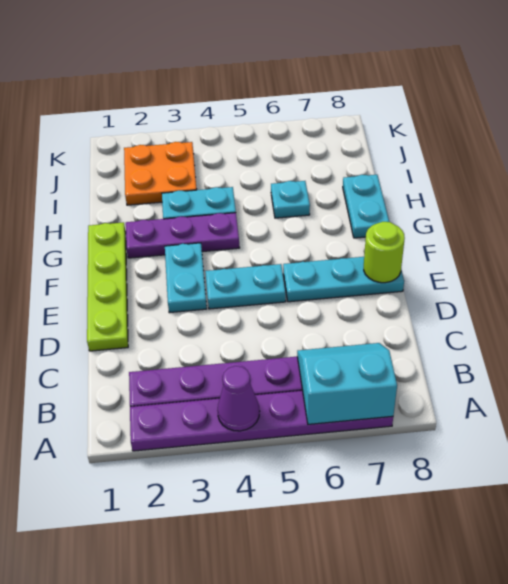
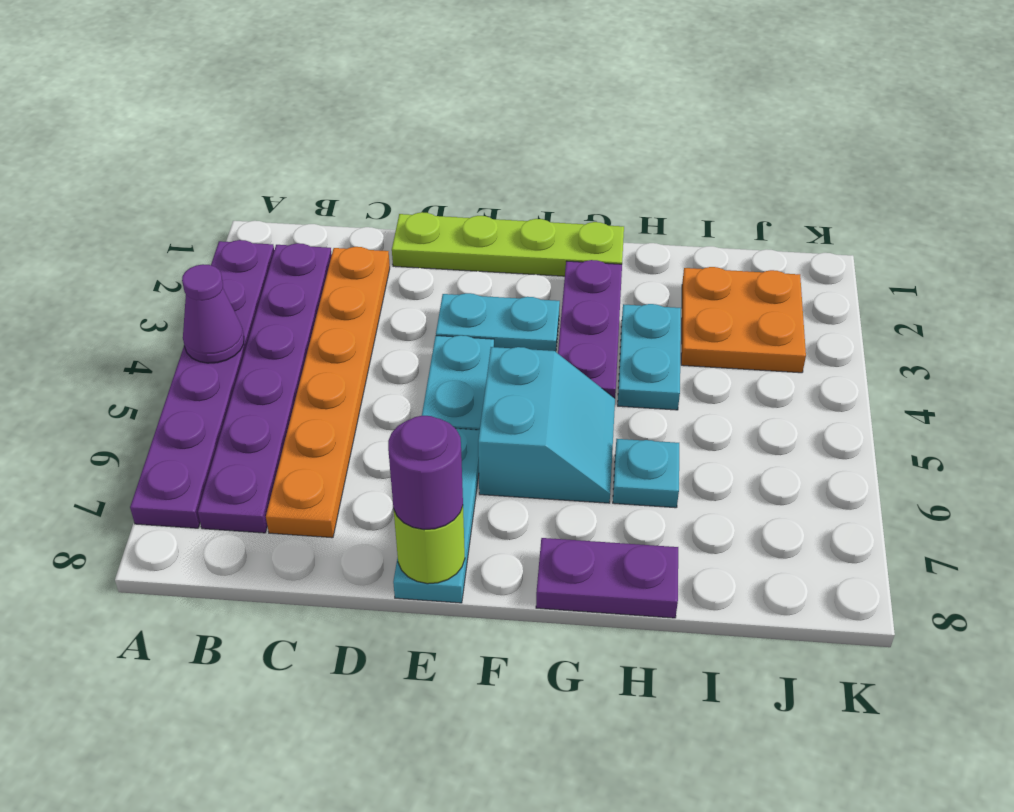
cyan 2x2 slope [297,343,397,424] -> cyan 2x2 slope moved to [478,347,615,503]
none -> orange 1x6 plate [266,247,390,538]
none -> purple 1x1 round brick [388,416,463,530]
cyan 1x2 plate [343,175,389,238] -> purple 1x2 plate [536,538,678,618]

